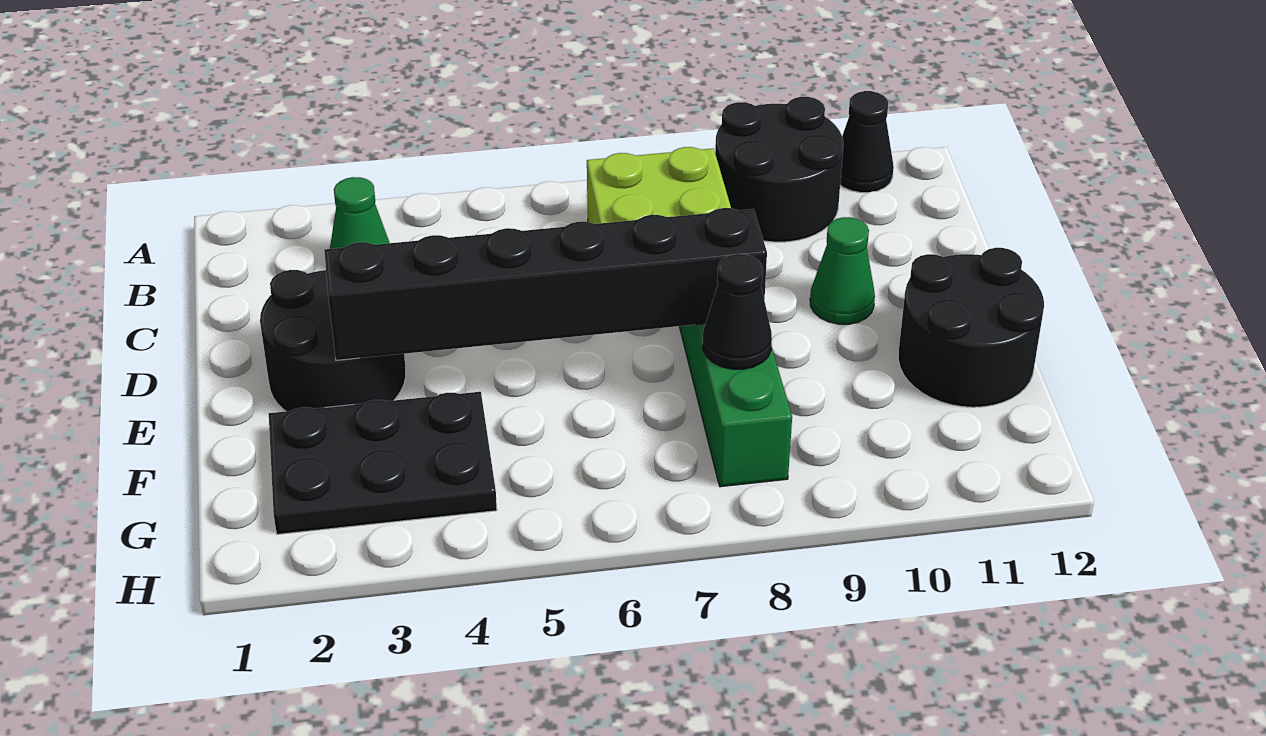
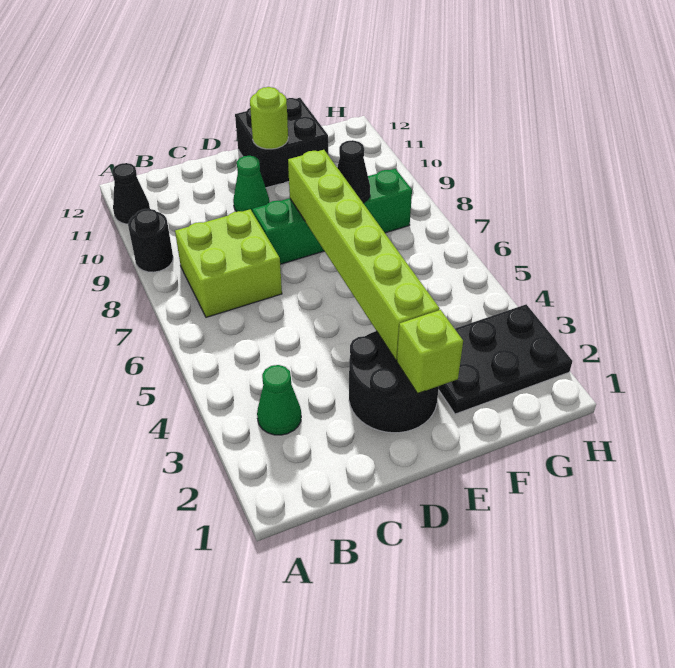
black 2x2 round brick [715,97,843,242] -> black 1x1 round brick [128,209,173,272]
none -> lime 1x1 brick [397,310,463,394]
black 1x6 brick [324,208,767,360] -> lime 1x6 brick [288,150,440,360]
black 2x2 round brick [898,248,1044,407] -> black 2x2 brick [235,98,328,188]
none -> lime 1x1 round brick [250,87,288,149]
black 2x3 plate [269,392,497,534] -> black 2x3 plate turned to [439,304,572,414]

